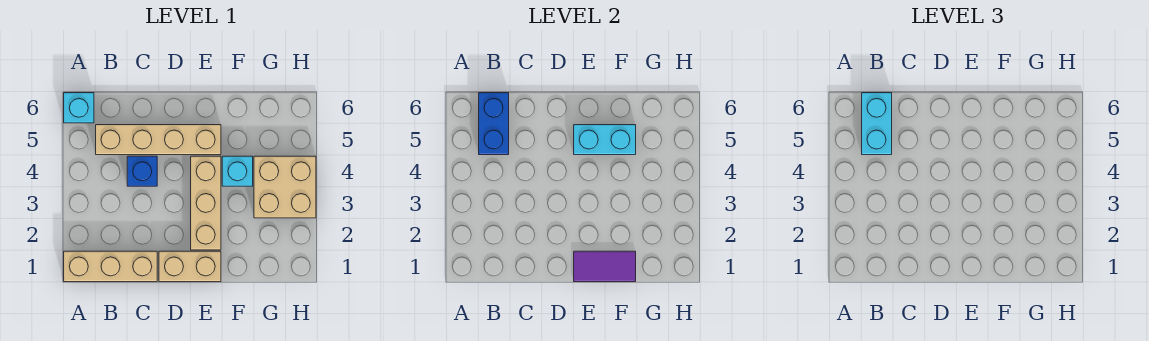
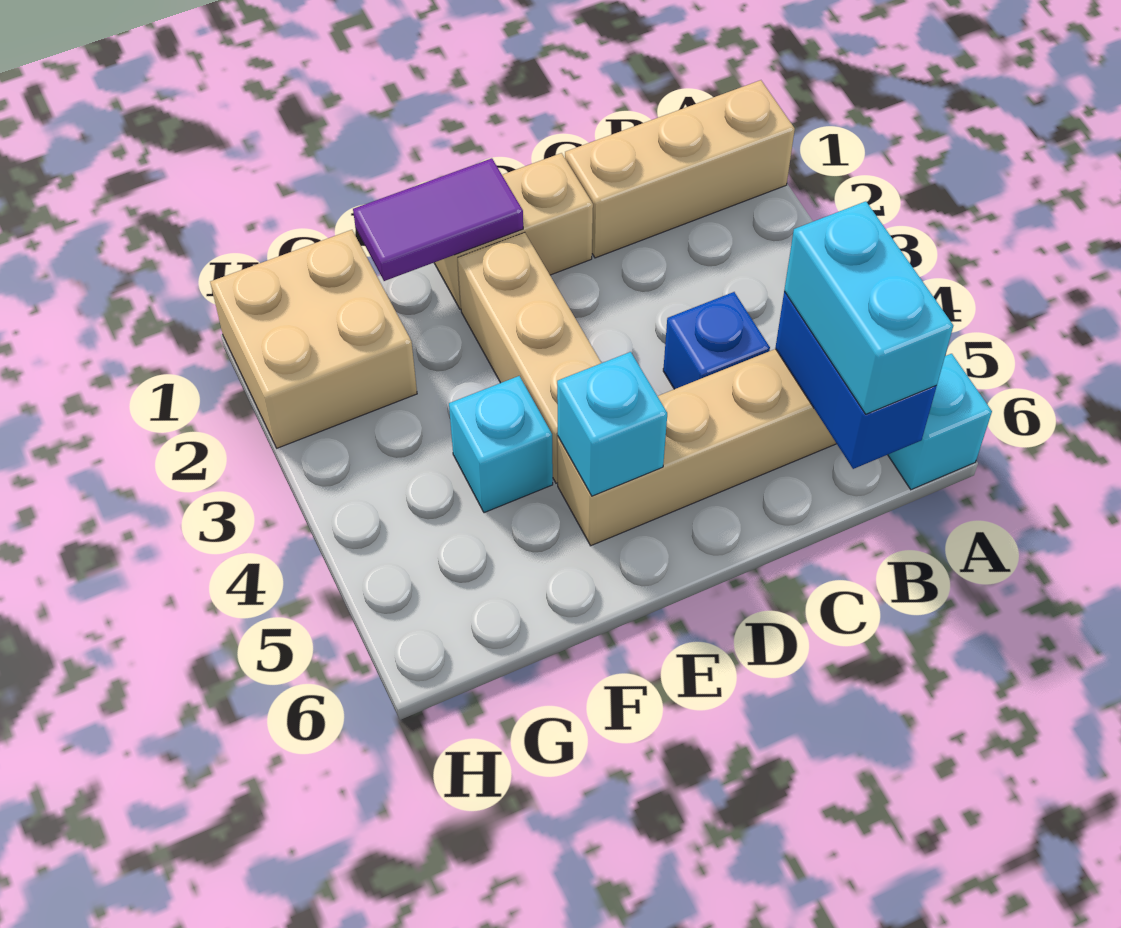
cyan 1x2 brick [574,125,636,155] -> cyan 1x1 brick [557,352,667,496]
tan 2x2 brick [254,156,316,218] -> tan 2x2 brick moved to [210,230,417,448]

